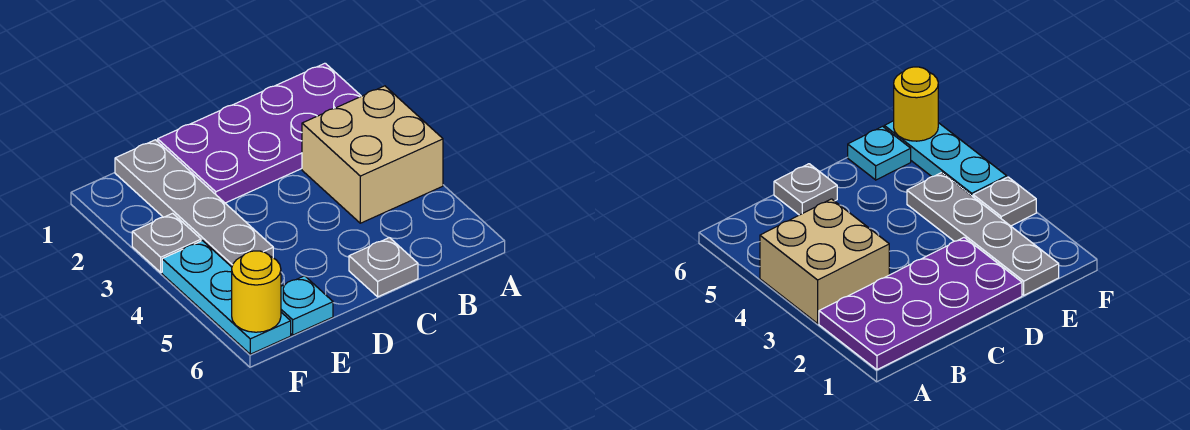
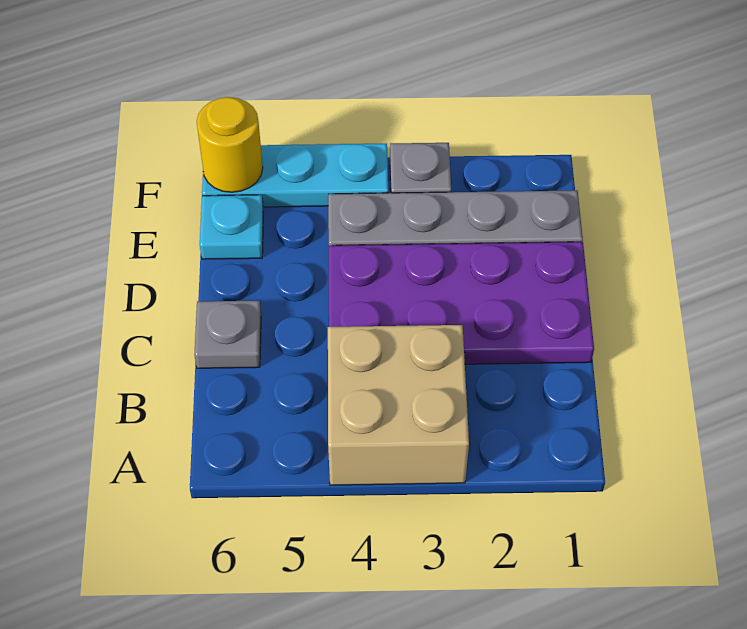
purple 2x4 plate [158,63,361,203] -> purple 2x4 plate turned to [329,242,594,364]

